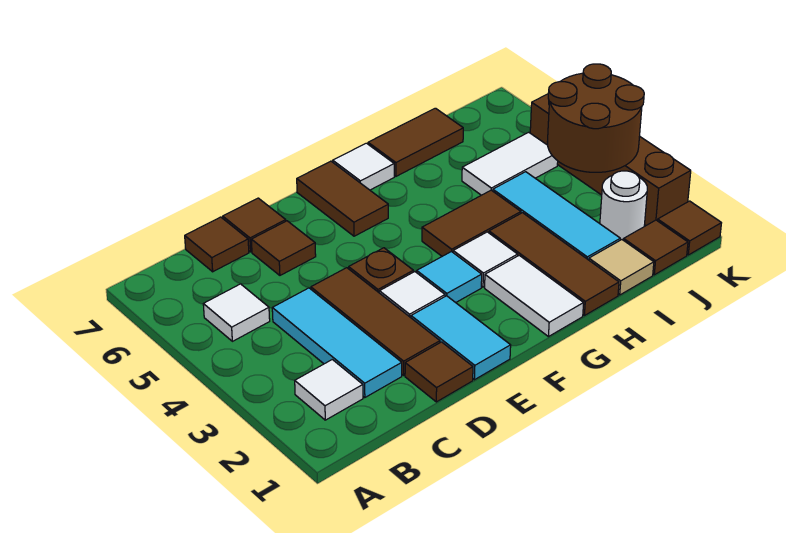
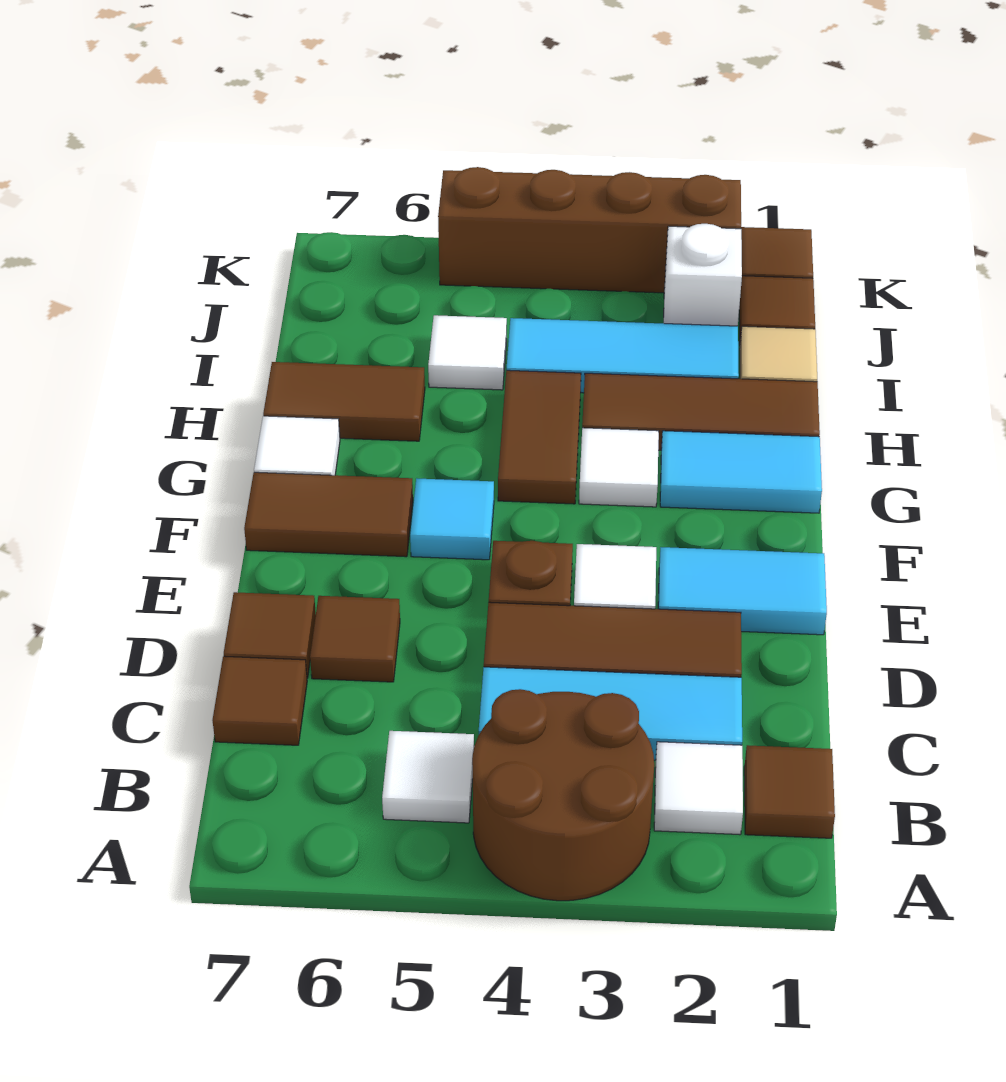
brown 1x1 tile [405,342,473,402] -> brown 1x1 tile moved to [744,745,835,838]
cyan 1x1 tile [417,251,482,303] -> cyan 1x1 tile moved to [410,478,494,560]
white 1x2 tile [485,255,584,337] -> cyan 1x2 tile [660,431,822,513]
brown 1x2 tile [368,108,463,176] -> brown 1x2 tile turned to [263,362,425,441]
white 1x2 tile [462,132,558,195] -> white 1x1 tile [428,315,507,390]
white 1x1 round brick [600,171,647,240] -> white 1x1 brick [664,224,742,326]
brown 2x2 round brick [547,64,644,172] -> brown 2x2 round brick moved to [472,689,654,901]

